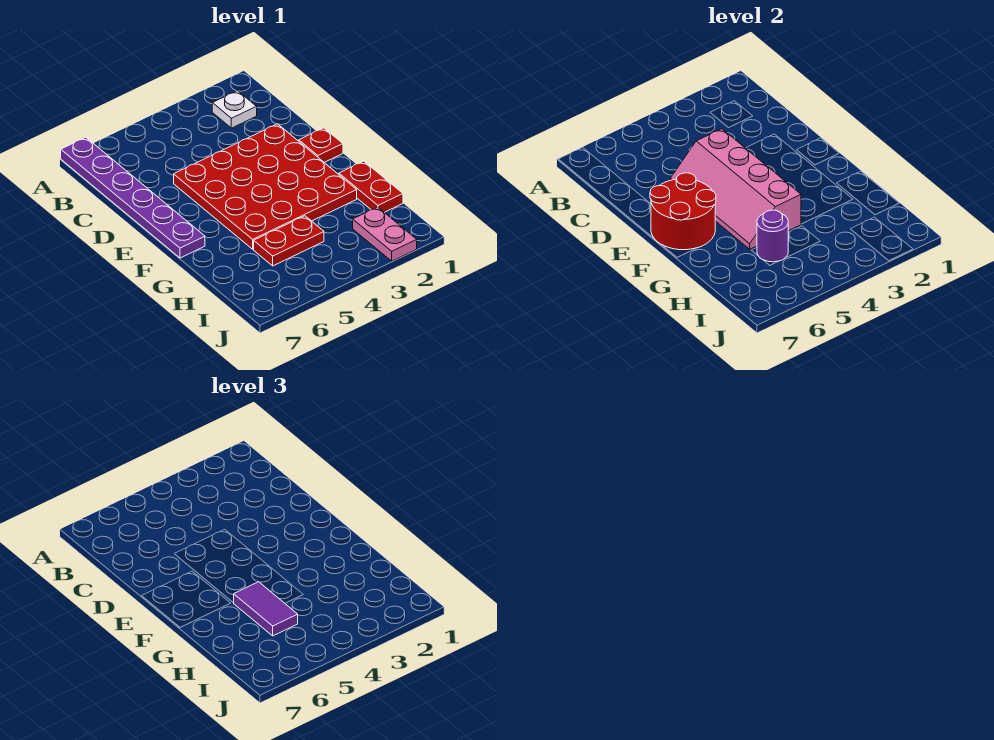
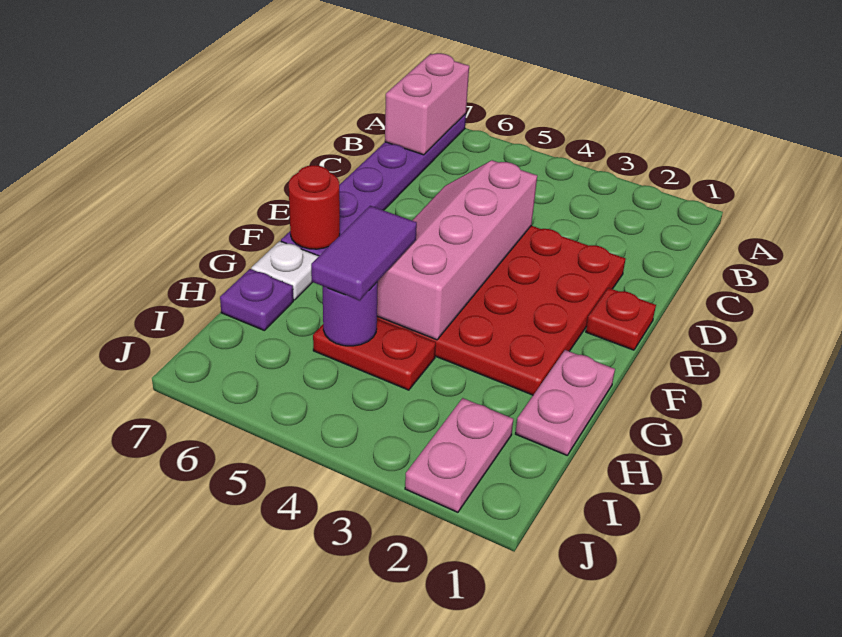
none -> pink 1x2 brick [385,53,469,155]
white 1x1 plate [212,91,257,128] -> white 1x1 plate moved to [251,241,319,300]
red 2x2 round brick [650,173,716,250] -> red 1x1 round brick [289,165,340,249]
red 1x2 plate [339,161,403,212] -> pink 1x2 plate [516,350,615,455]
none -> purple 1x1 plate [220,269,293,330]

